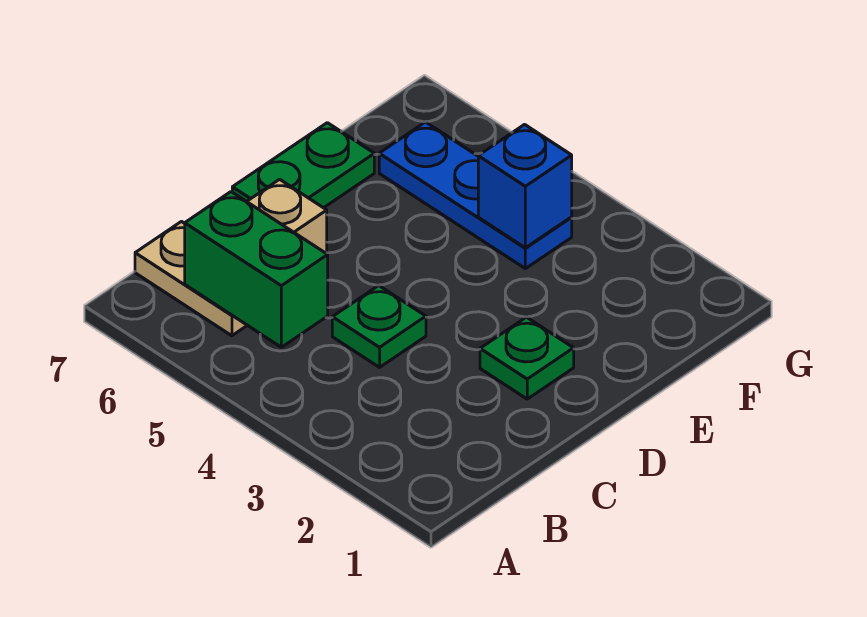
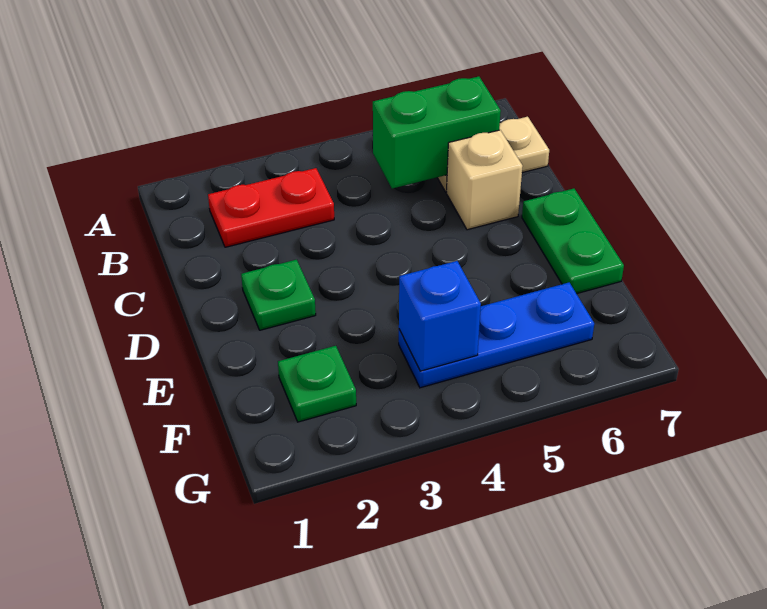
none -> red 1x2 plate [208,168,334,247]
green 1x1 plate [332,285,426,367] -> green 1x1 plate moved to [278,346,356,422]

